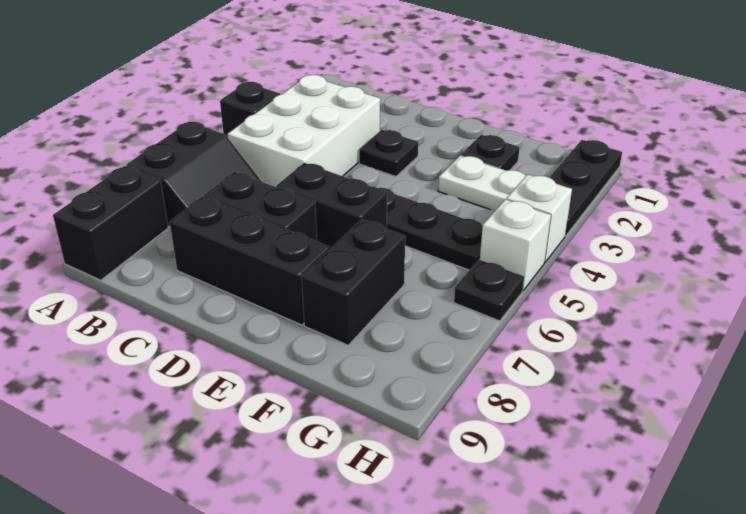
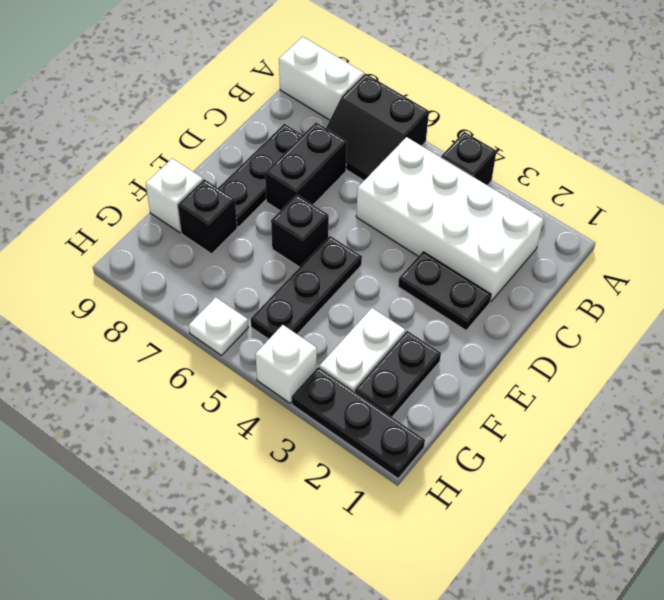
black 1x2 brick [53,166,168,280] -> white 1x2 brick [279,37,364,120]
white 2x3 brick [227,75,380,187] -> white 2x4 brick [356,137,543,302]
black 1x3 brick [170,196,330,325] -> black 1x3 plate [218,124,302,227]
black 1x1 plate [359,130,418,177] -> black 1x2 plate [398,252,491,330]
black 1x2 brick [276,163,387,249] -> black 1x1 brick [271,195,329,267]
black 1x1 plate [461,135,520,171] -> black 1x2 plate [355,331,441,417]
black 1x2 brick [301,219,405,345] -> black 1x1 brick [178,179,237,254]
white 1x1 brick [480,199,551,290] -> white 1x1 brick moved to [146,158,203,233]
black 1x1 plate [454,260,524,321] -> white 1x1 plate [189,297,248,355]

